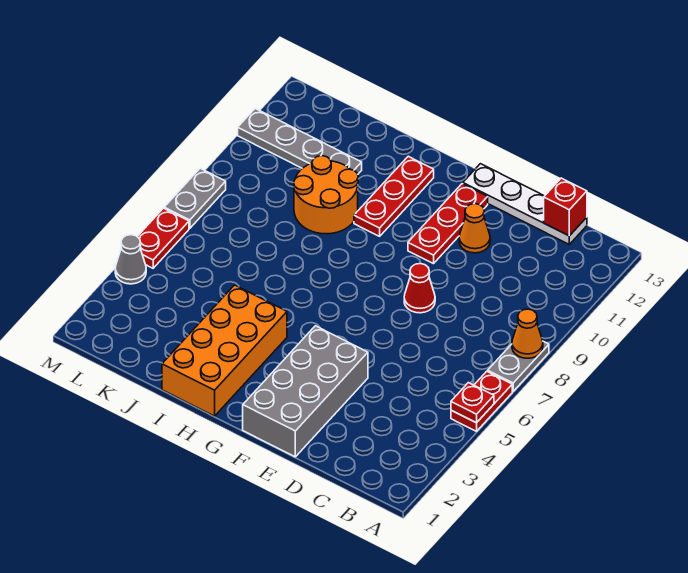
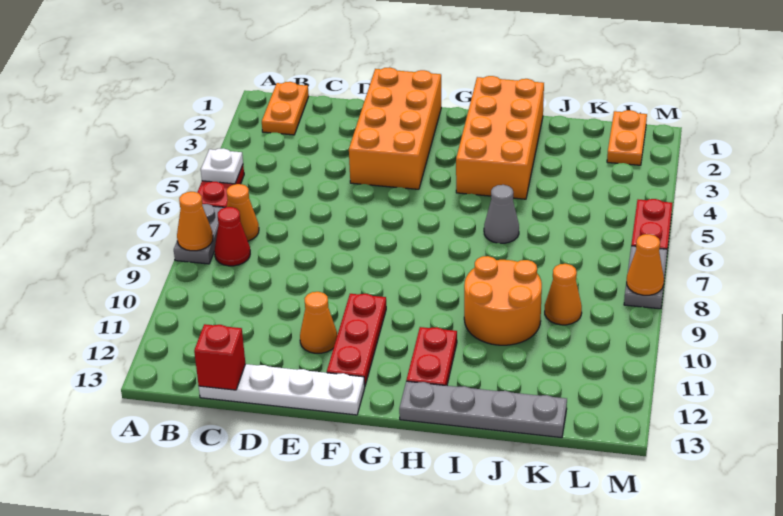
red 1x1 plate [451,383,494,423] -> white 1x1 plate [201,148,243,184]
none -> orange 1x2 plate [262,82,309,135]
none -> orange 1x1 cone [227,184,259,241]
grey 2x4 brick [243,326,368,457] -> orange 2x4 brick [349,67,441,189]
red 1x1 cone [404,264,435,313] -> red 1x1 cone moved to [214,207,250,266]
red 1x3 plate [354,156,434,236] -> red 1x2 plate [406,327,457,386]
grey 1x4 plate [238,109,362,174] -> grey 1x4 plate moved to [399,381,567,438]
none -> orange 1x1 cone [545,264,582,325]
none -> orange 1x2 plate [607,110,647,165]
grey 1x1 cone [115,235,146,284] -> grey 1x1 cone moved to [484,185,519,243]
none -> orange 1x1 cone [627,234,664,295]

